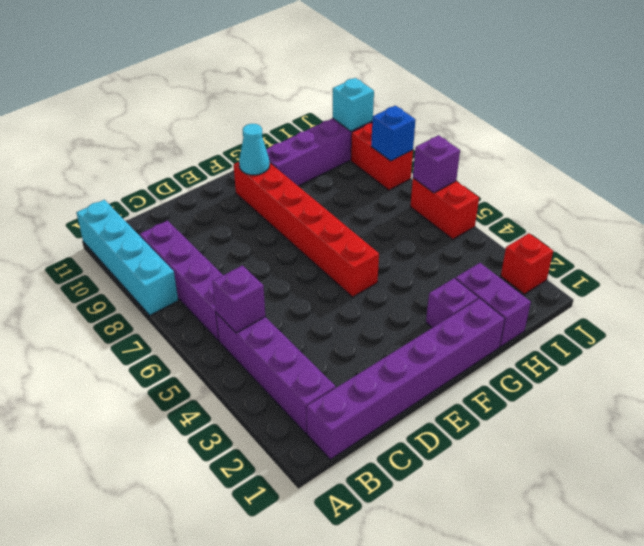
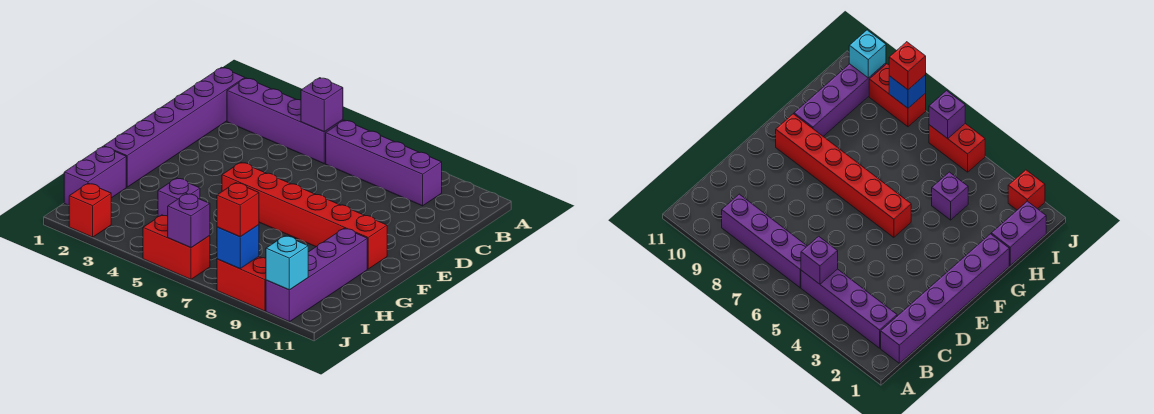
cyan 1x4 brick [76,200,178,315] -> none
cyan 1x1 cone [239,124,270,175] -> none
purple 1x1 brick [426,278,478,328] -> purple 1x1 brick moved to [158,178,200,217]
purple 1x2 brick [455,263,531,347] -> purple 1x2 brick turned to [64,147,126,206]
none -> red 1x1 brick [217,183,259,237]

